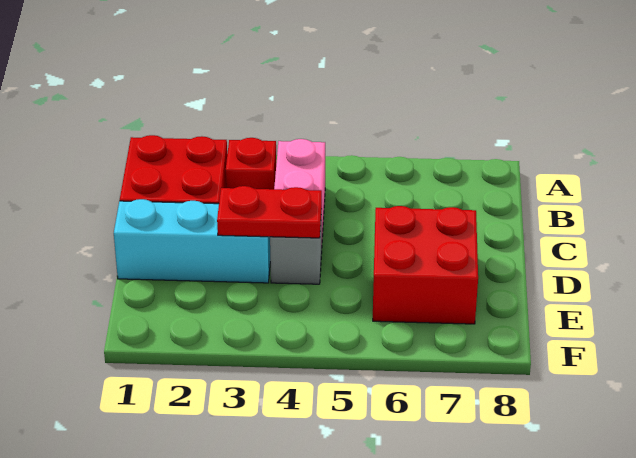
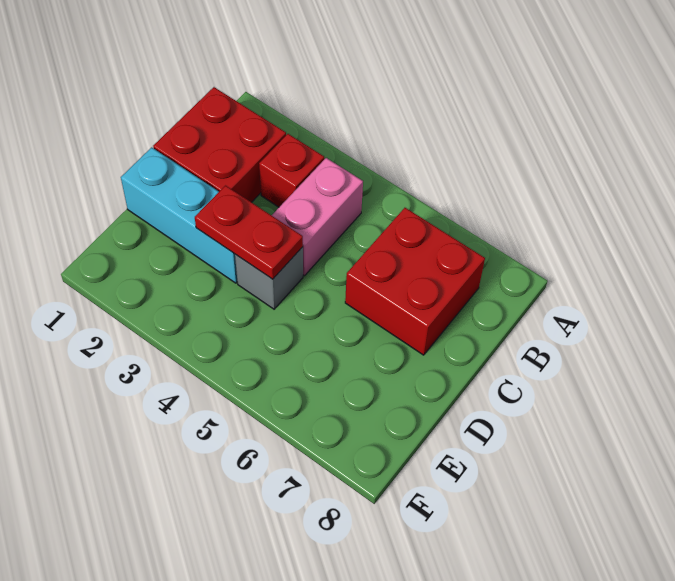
red 2x2 brick [373,206,478,324] -> red 2x2 brick moved to [345,208,485,355]

